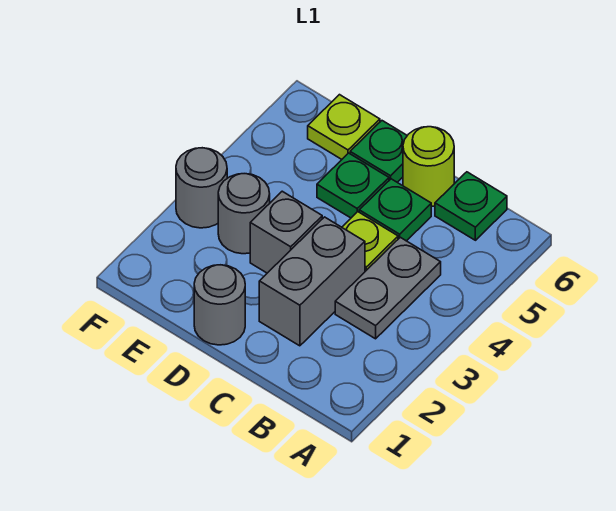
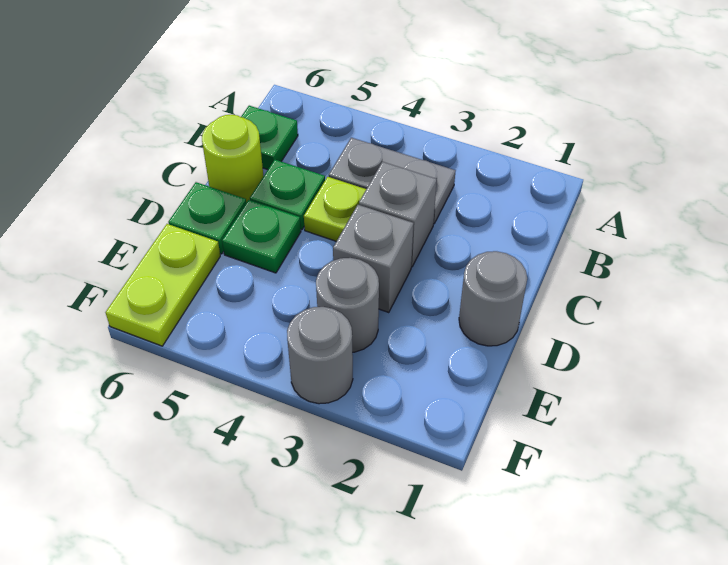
grey 1x2 brick [259,217,365,346] -> grey 1x1 brick [359,162,437,267]
lime 1x1 plate [308,95,380,159] -> lime 1x2 plate [106,224,220,346]

